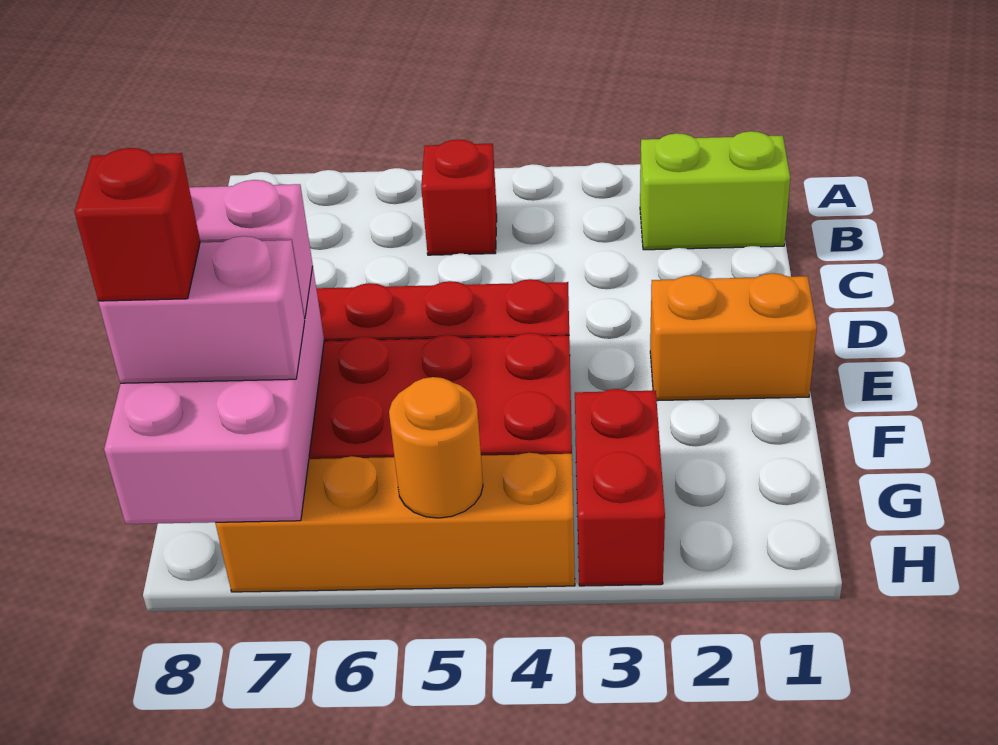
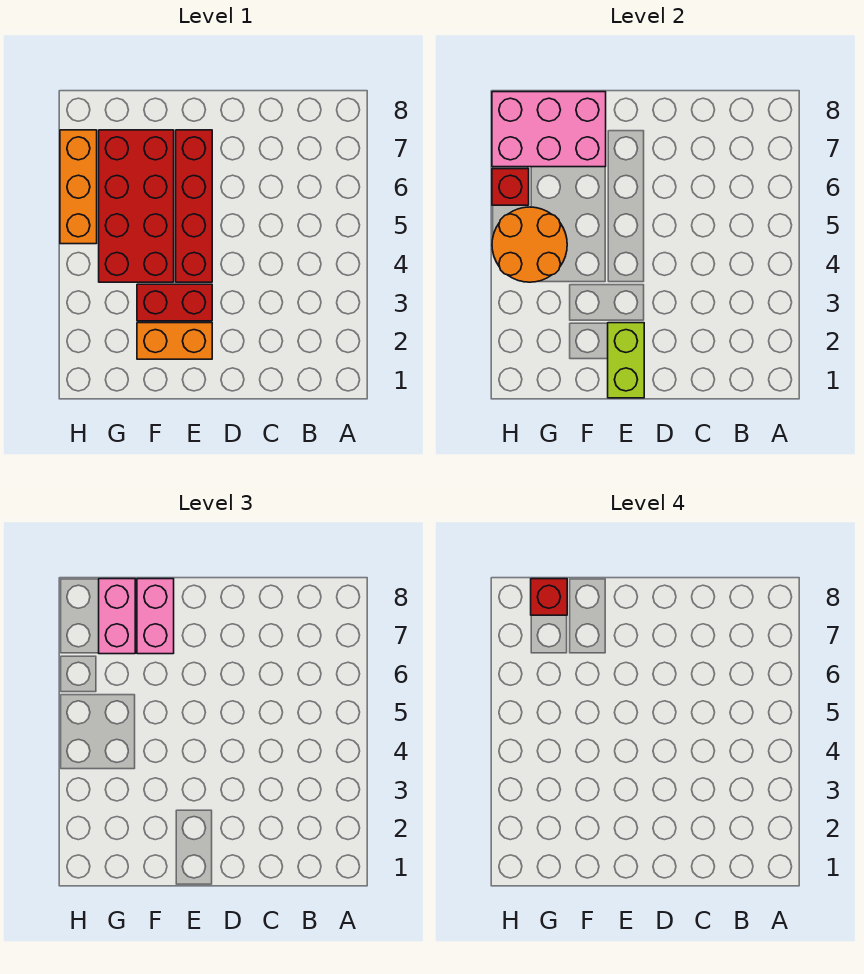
lime 1x2 brick [640,131,790,250] -> lime 1x2 brick moved to [608,323,644,398]
red 1x1 brick [421,139,497,255] -> red 1x1 brick moved to [492,169,529,205]
orange 1x2 brick [650,273,817,401] -> orange 1x2 brick turned to [137,323,212,359]
red 1x2 brick [575,389,665,586] -> red 1x2 brick moved to [137,284,212,321]
orange 1x4 brick [215,453,575,592] -> orange 1x3 brick [60,130,97,244]
orange 1x1 round brick [389,377,483,518] -> orange 2x2 round brick [492,207,567,282]

